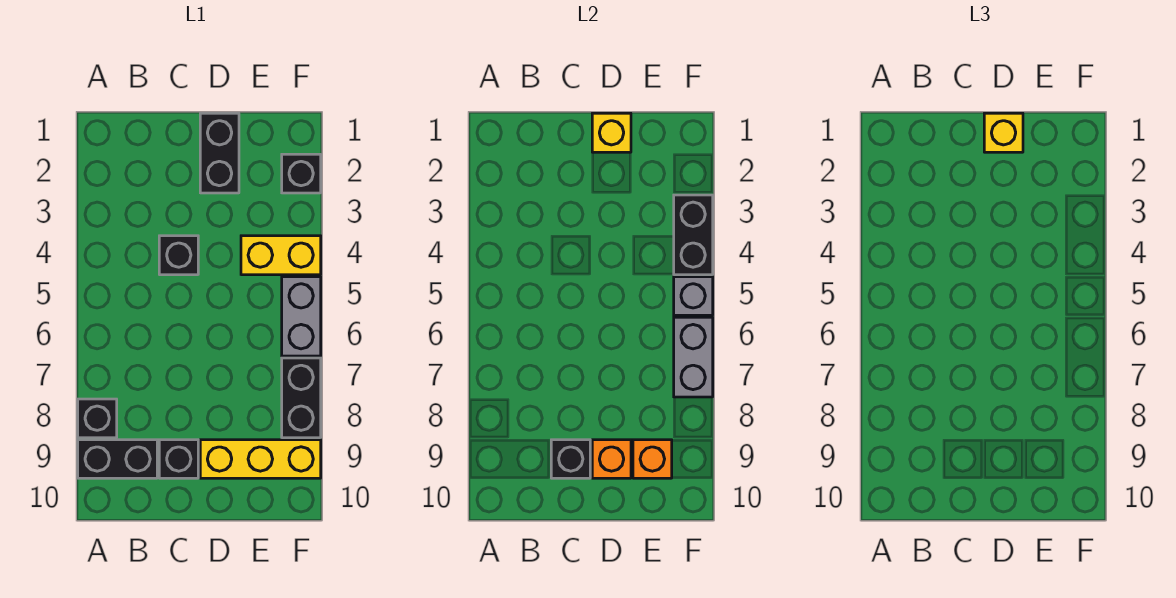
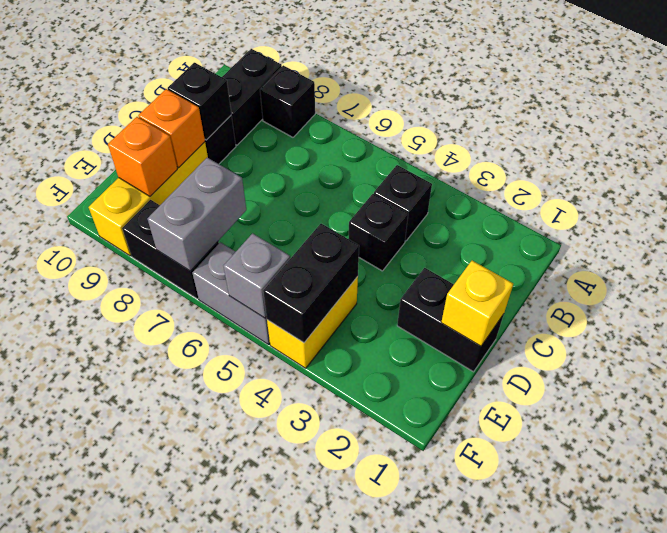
yellow 1x1 brick [984,113,1023,152] -> none
black 1x1 brick [282,154,321,193] -> black 1x1 brick moved to [374,165,432,241]
black 1x2 brick [674,195,713,275] -> black 1x2 brick turned to [263,224,359,343]
grey 1x2 brick [674,317,713,397] -> grey 1x2 brick turned to [148,158,246,271]

